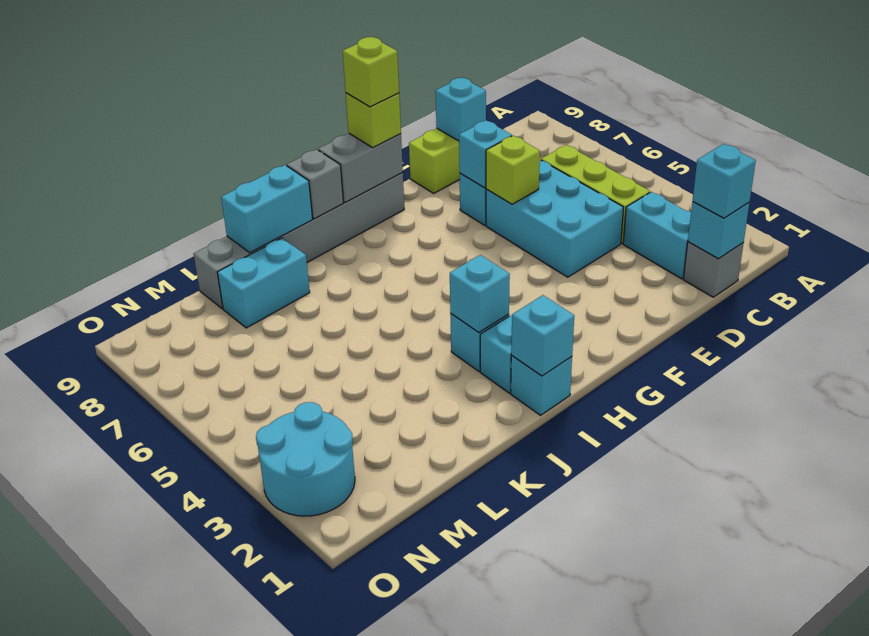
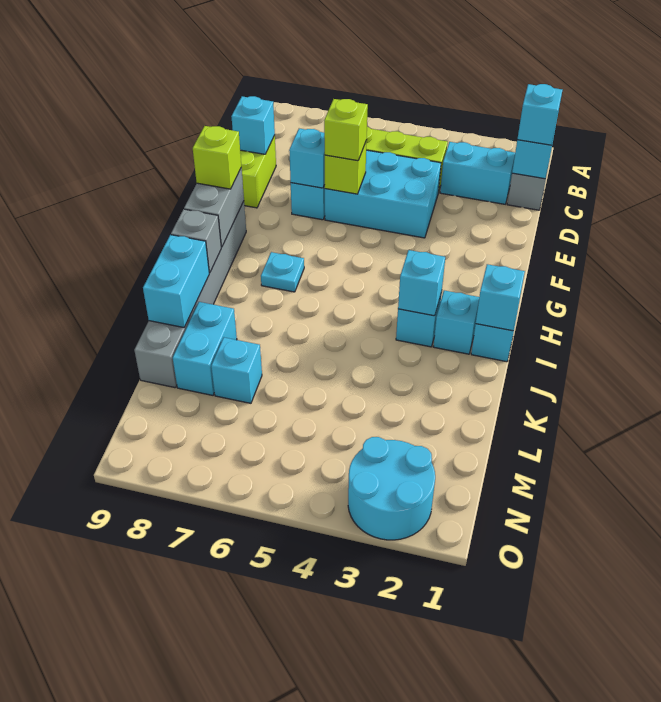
lime 1x1 brick [343,37,399,107] -> lime 1x1 brick moved to [324,99,368,161]
none -> cyan 1x1 plate [261,252,304,292]
none -> cyan 1x1 brick [211,338,262,403]

